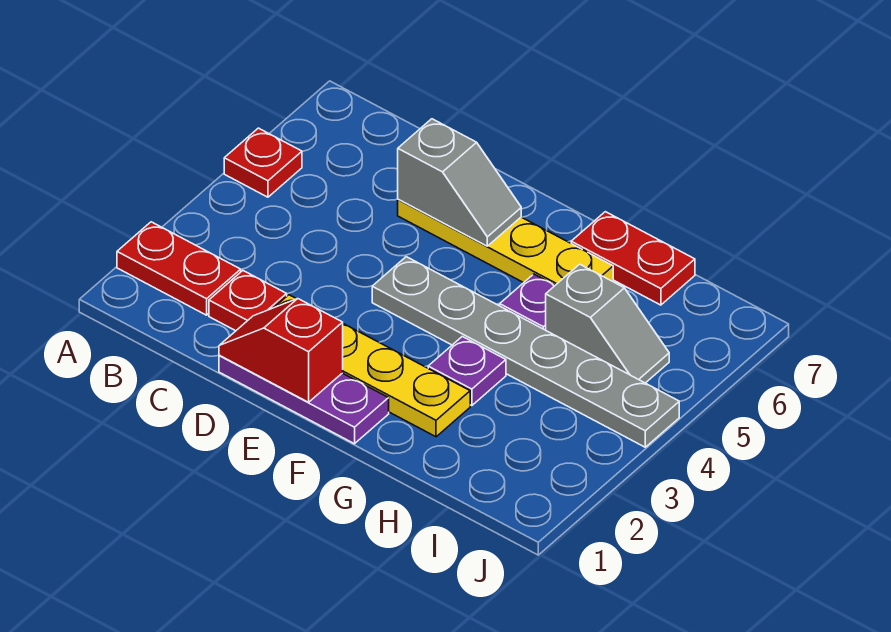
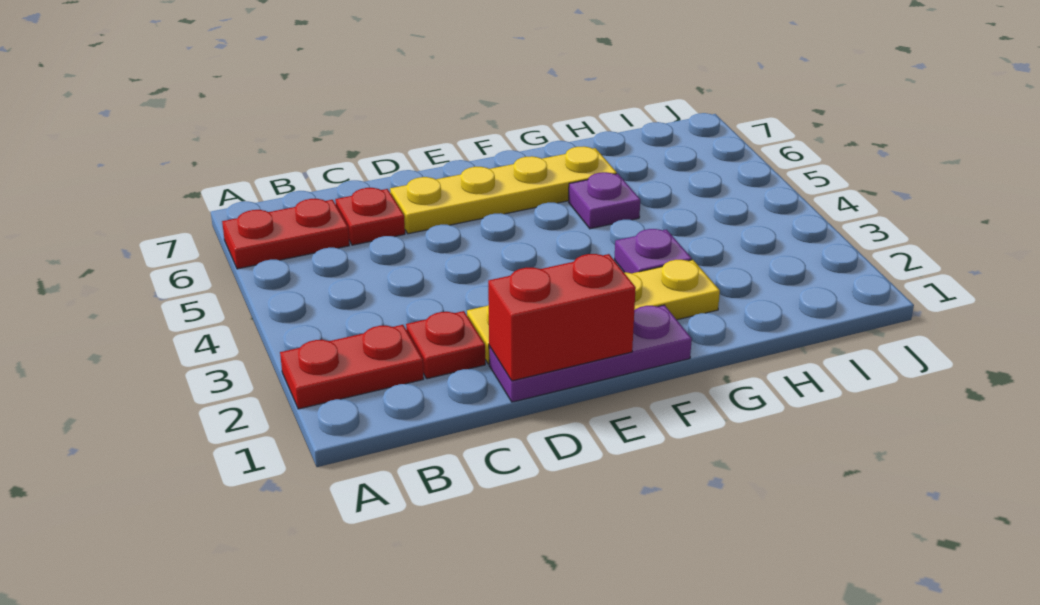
red 1x1 plate [224,128,302,197] -> red 1x1 plate moved to [335,188,405,245]
red 1x2 slope [219,299,343,402] -> red 1x2 brick [488,254,636,381]
grey 1x2 slope [398,119,521,246] -> none
grey 1x6 plate [372,257,679,447] -> none
red 1x2 plate [571,212,695,305] -> red 1x2 plate moved to [222,199,349,269]
grey 1x2 slope [546,264,669,383] -> none

